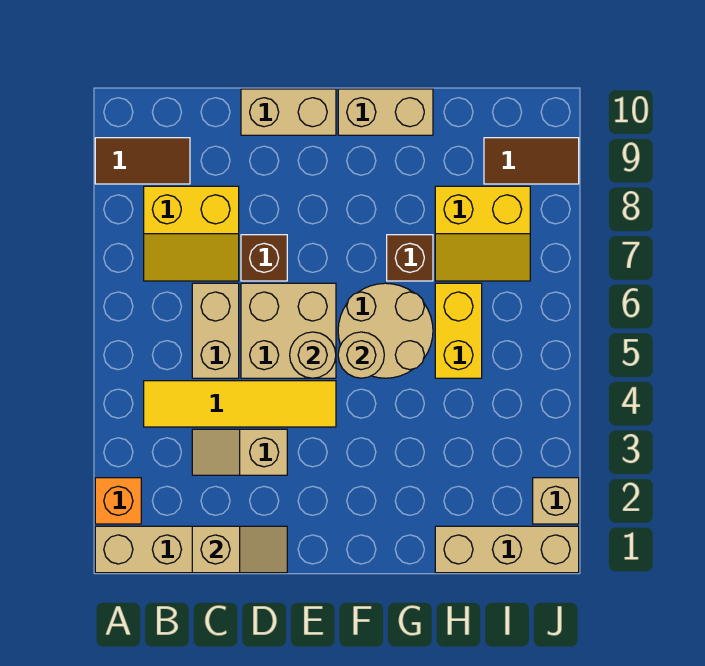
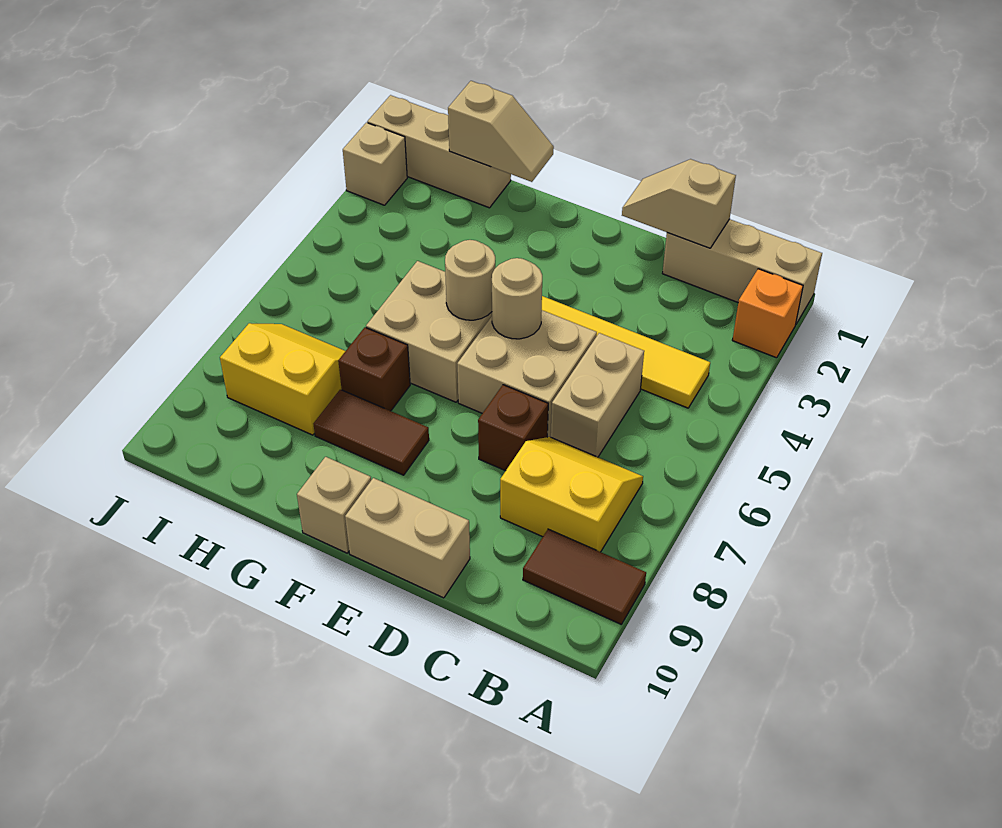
tan 1x2 slope [192,429,287,475] -> tan 1x2 slope moved to [448,81,554,182]
tan 2x2 round brick [338,283,433,378] -> tan 2x2 brick [366,261,492,402]
tan 1x2 brick [338,89,433,135] -> tan 1x1 brick [297,457,371,553]
yellow 1x2 brick [435,283,482,378] -> none
brown 1x2 tile [484,138,579,184] -> brown 1x2 tile moved to [314,390,429,475]

